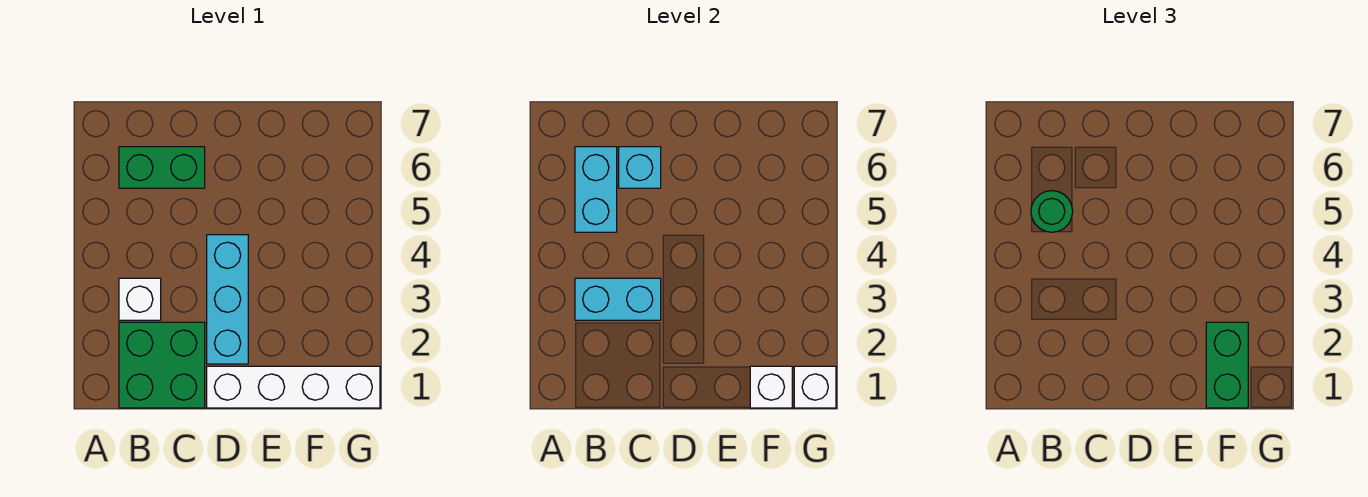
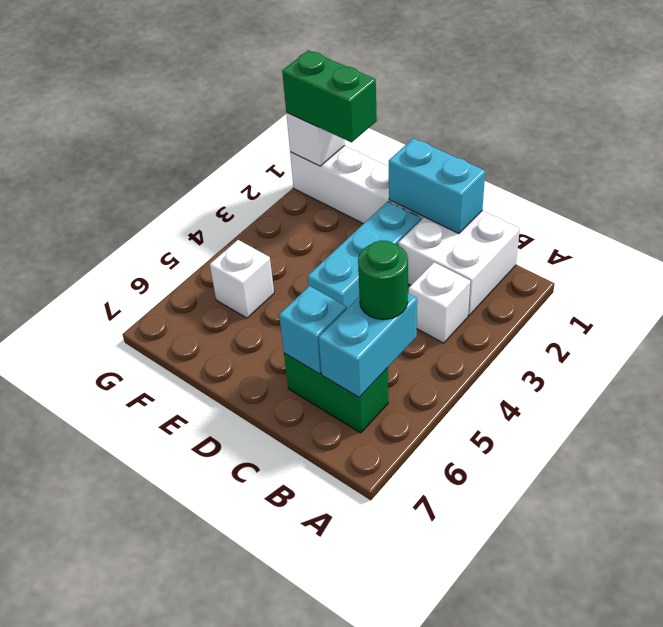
green 2x2 brick [119,322,205,408] -> white 2x2 brick [398,211,520,315]
cyan 1x2 brick [575,278,661,320] -> cyan 1x2 brick moved to [389,138,485,234]
white 1x1 brick [750,366,792,408] -> white 1x1 brick moved to [210,240,274,318]
green 1x2 brick [1206,322,1248,408] -> green 1x2 brick turned to [282,50,377,142]

